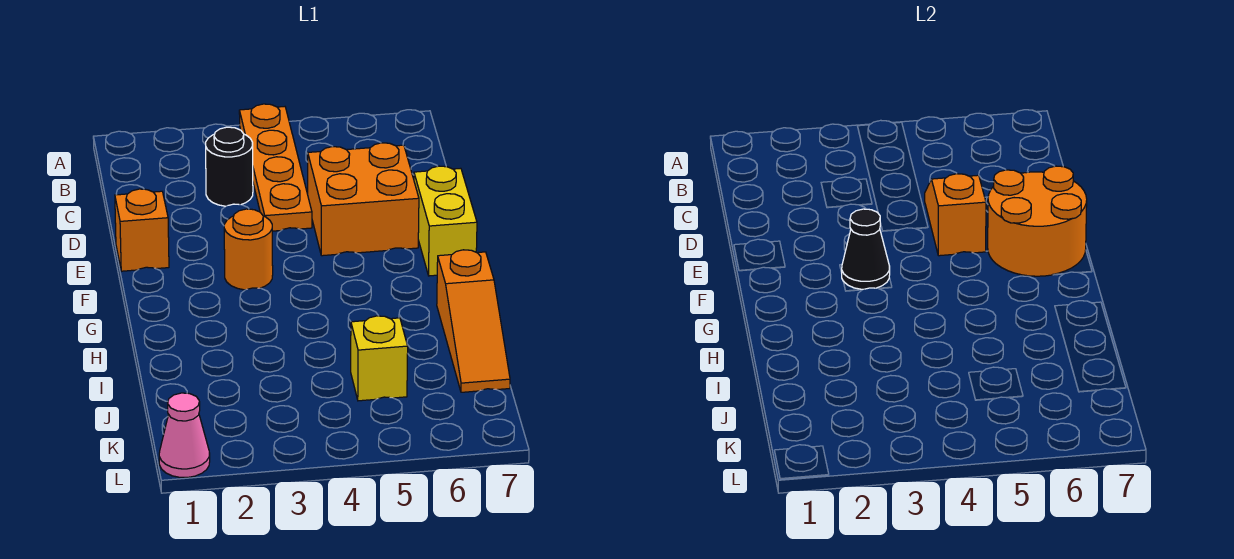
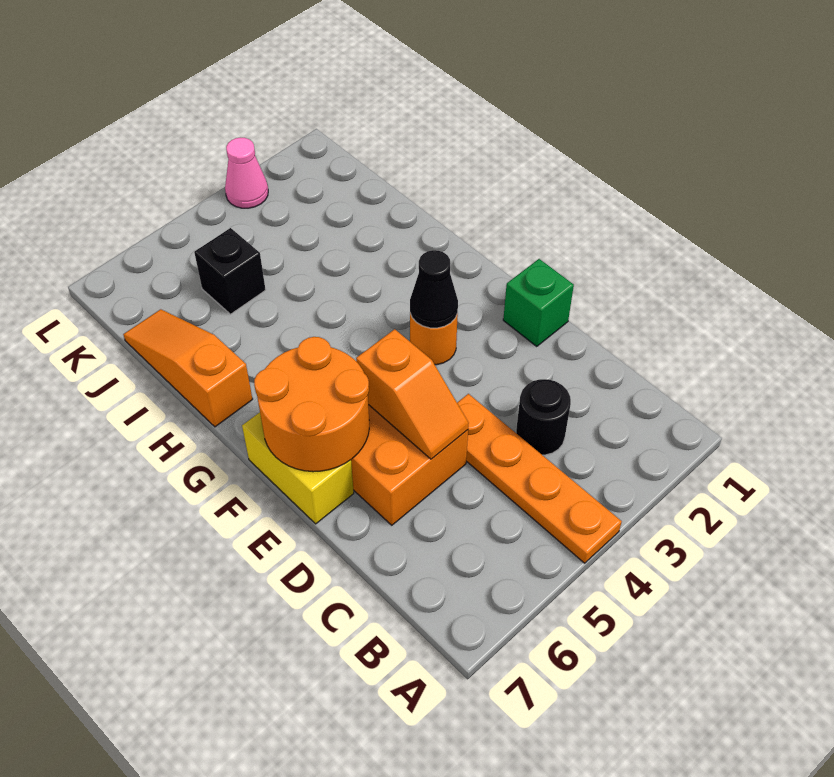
orange 1x1 brick [115,189,169,271] -> green 1x1 brick [503,259,574,347]
yellow 1x1 brick [351,316,408,401] -> black 1x1 brick [194,228,266,314]
pink 1x1 cone [159,393,210,477] -> pink 1x1 cone moved to [225,138,268,208]

